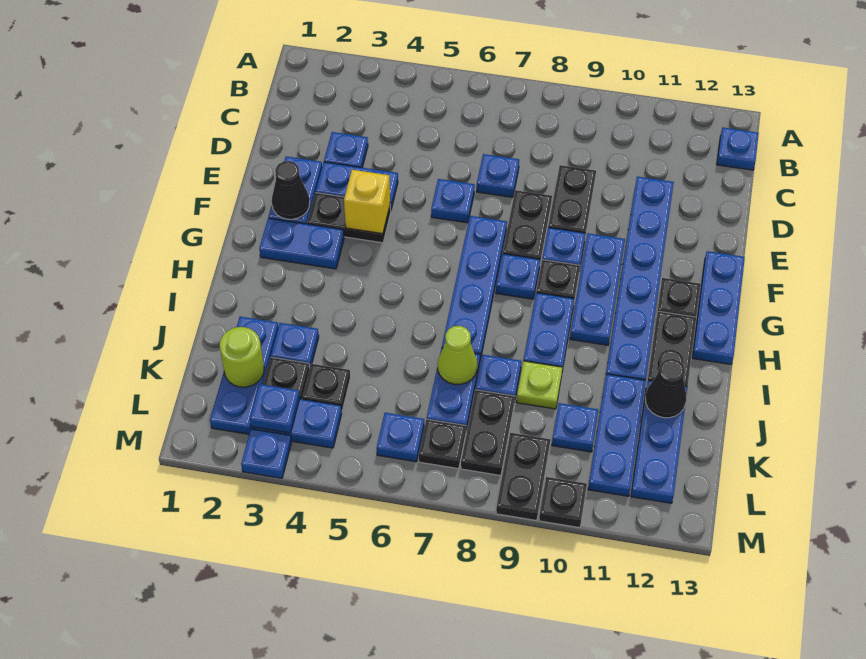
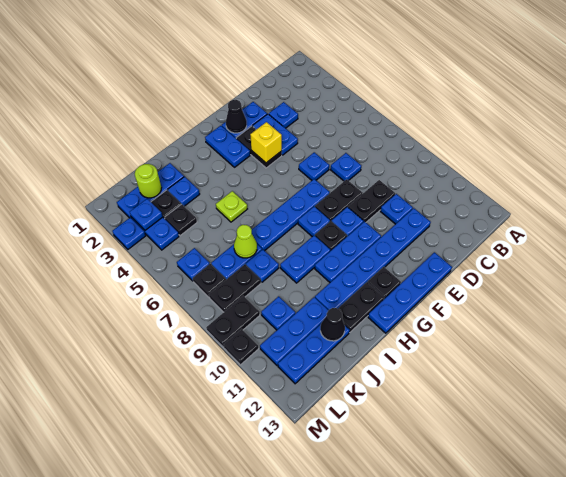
blue 1x1 plate [717,128,759,170] -> blue 1x1 plate moved to [380,194,413,224]
blue 1x3 plate [692,251,745,364] -> blue 1x4 plate [368,252,452,333]
lime 1x1 plate [517,361,563,409] -> lime 1x1 plate moved to [216,191,247,222]

